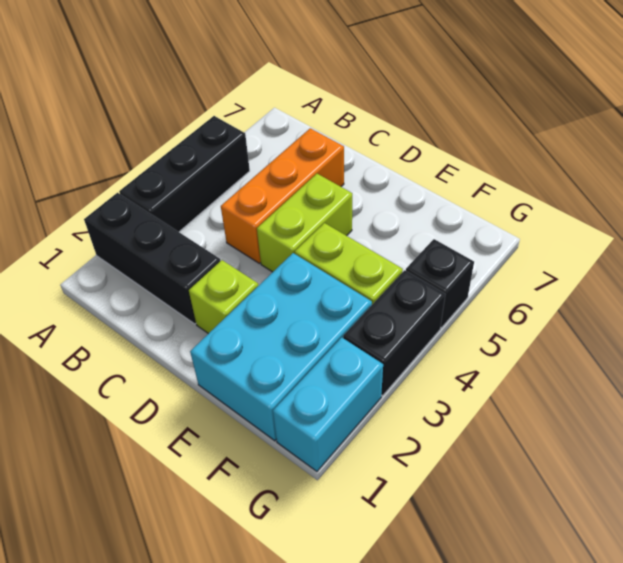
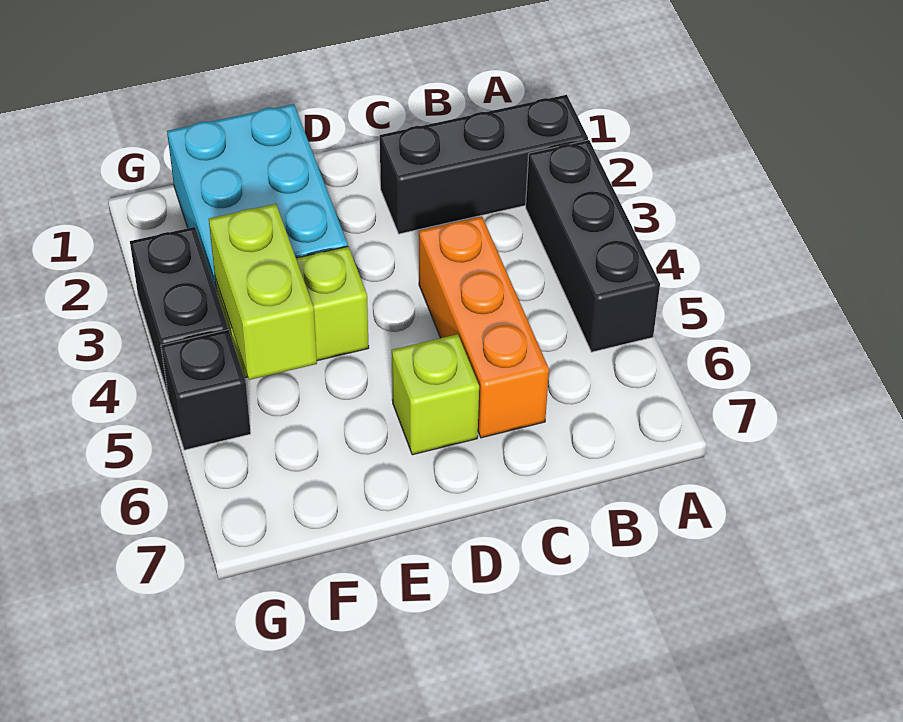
lime 1x1 brick [189,260,258,334] -> lime 1x1 brick moved to [392,334,479,455]
lime 1x2 brick [257,174,352,272] -> lime 1x2 brick moved to [209,204,317,380]
cyan 1x2 brick [273,337,383,471] -> none

